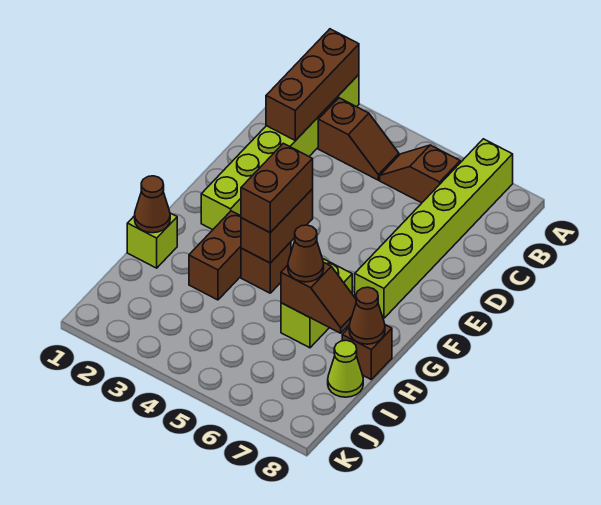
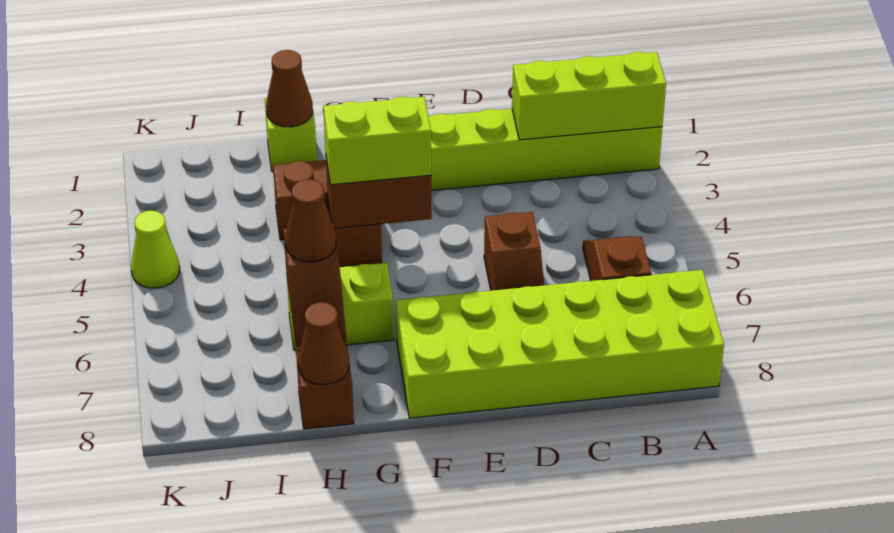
brown 1x3 brick [266,29,359,141] -> lime 1x3 brick [512,52,666,140]
lime 1x6 brick [355,139,513,318] -> lime 2x6 brick [396,270,724,418]
brown 1x2 slope [318,98,399,180] -> brown 1x2 slope moved to [484,212,544,291]
brown 1x2 brick [241,143,313,233] -> lime 1x2 brick [323,97,431,185]
lime 1x1 cone [328,340,363,397] -> lime 1x1 cone moved to [131,210,180,288]

